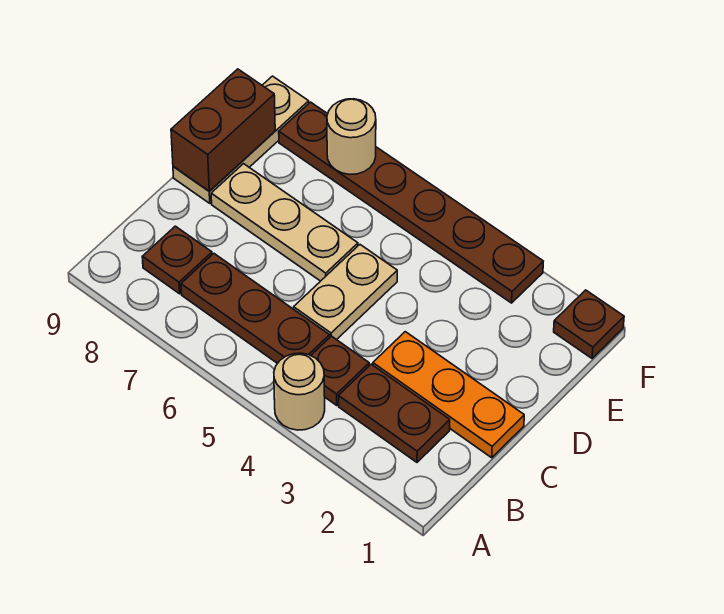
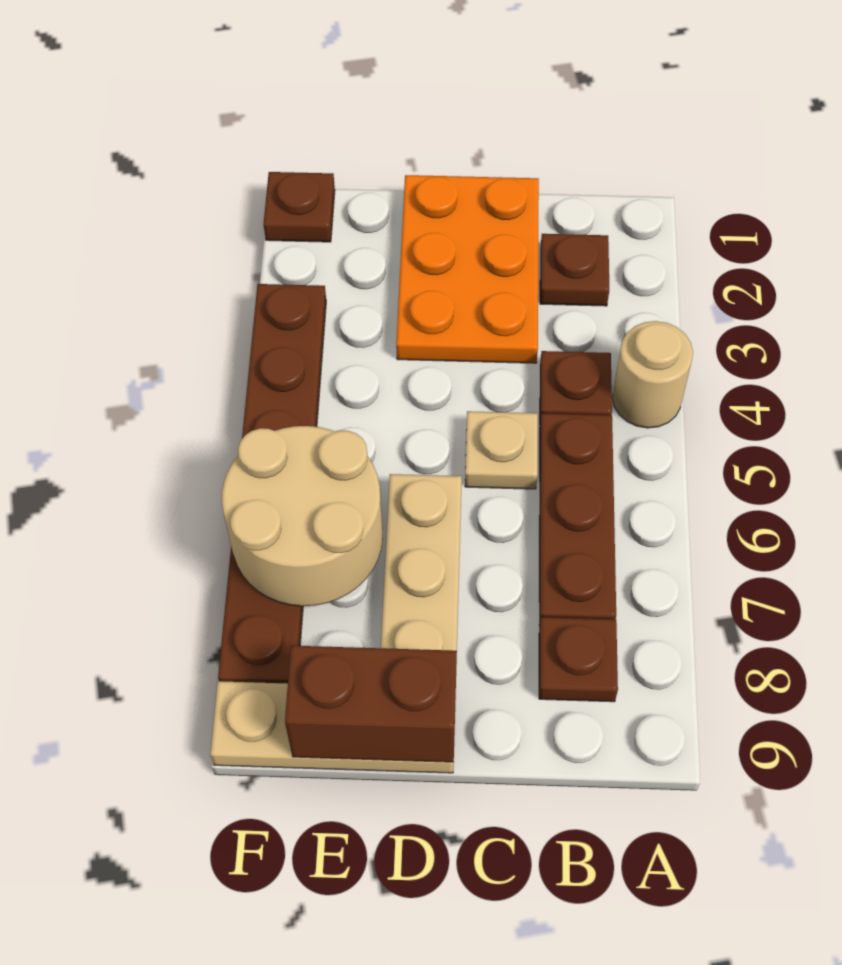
brown 1x2 plate [339,364,450,462] -> brown 1x1 plate [540,234,609,306]
orange 1x3 plate [373,332,524,458] -> orange 2x3 plate [396,175,539,363]
tan 1x2 plate [294,245,397,340] -> tan 1x1 plate [465,411,538,489]
tan 1x1 round brick [327,99,376,174] -> tan 2x2 round brick [222,426,383,606]

